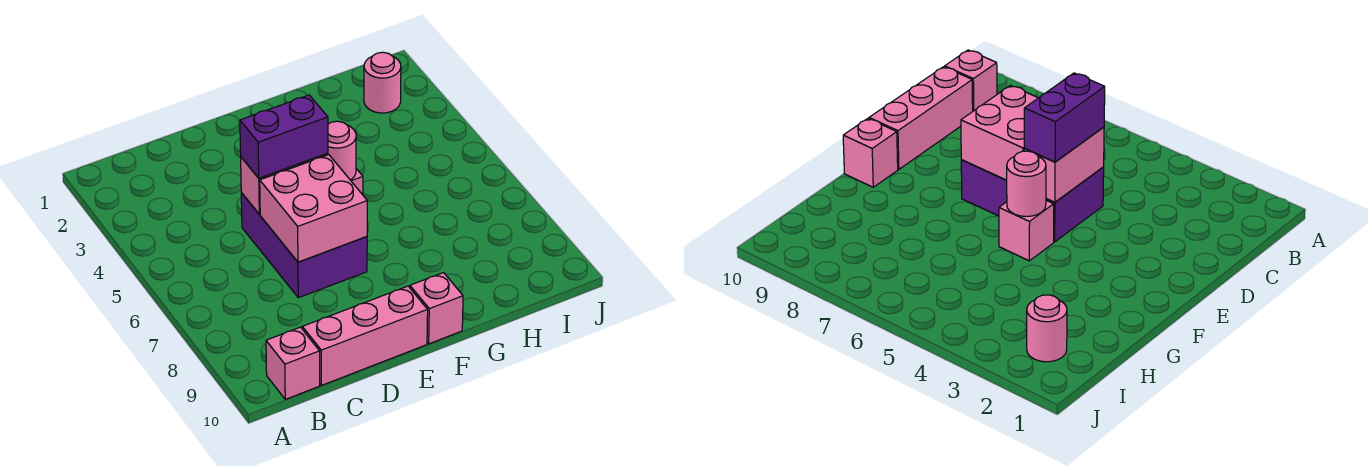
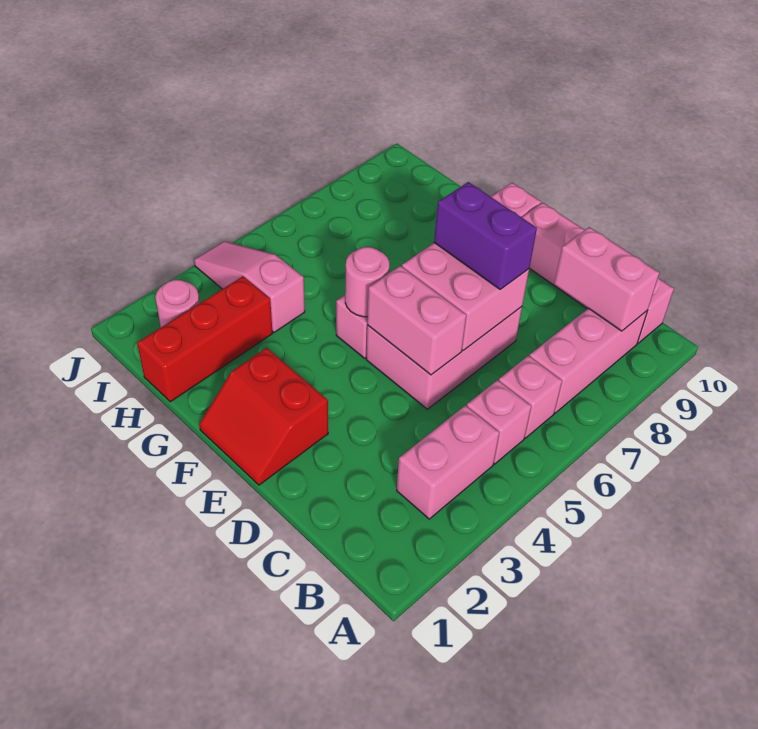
none -> pink 1x2 brick [397,405,499,519]
none -> pink 1x1 brick [467,380,531,464]
none -> pink 1x1 brick [499,356,562,438]
none -> pink 1x3 brick [530,308,647,413]
none -> pink 1x2 brick [554,227,659,331]
purple 2x3 brick [241,193,367,298] -> pink 2x3 brick [366,307,522,409]
purple 1x2 brick [240,95,328,178] -> purple 1x2 brick moved to [434,182,537,289]
none -> red 2x2 slope [199,348,328,485]
none -> red 1x3 brick [137,276,273,402]
none -> pink 1x3 slope [194,241,305,332]

